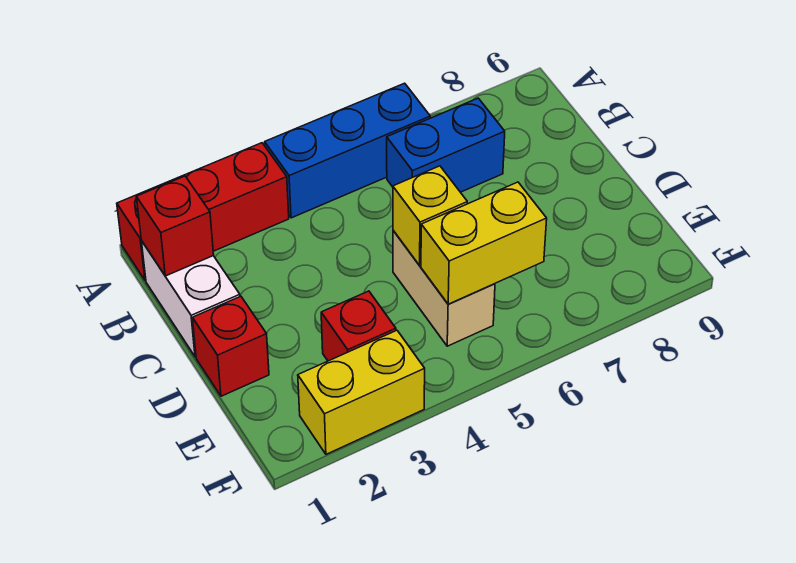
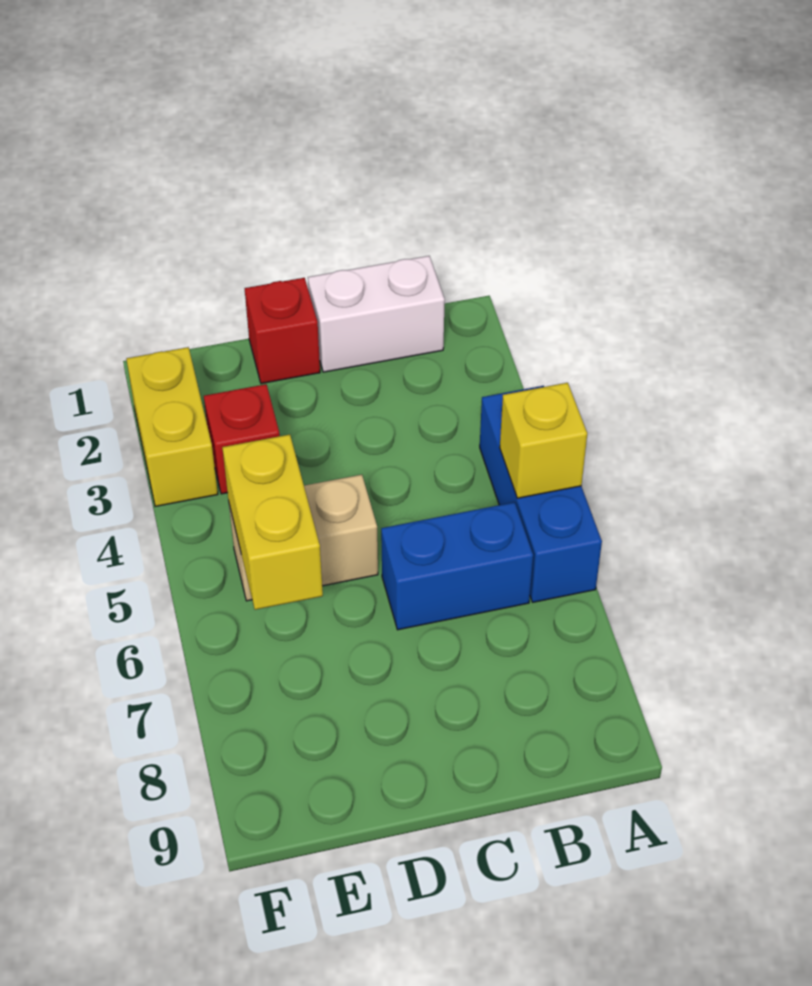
red 1x3 brick [117,143,289,280] -> none
red 1x1 brick [137,176,214,276] -> none
blue 1x2 brick [387,98,505,192] -> blue 1x2 brick turned to [381,502,533,630]
yellow 1x1 brick [393,166,467,265] -> yellow 1x1 brick moved to [500,383,587,498]

